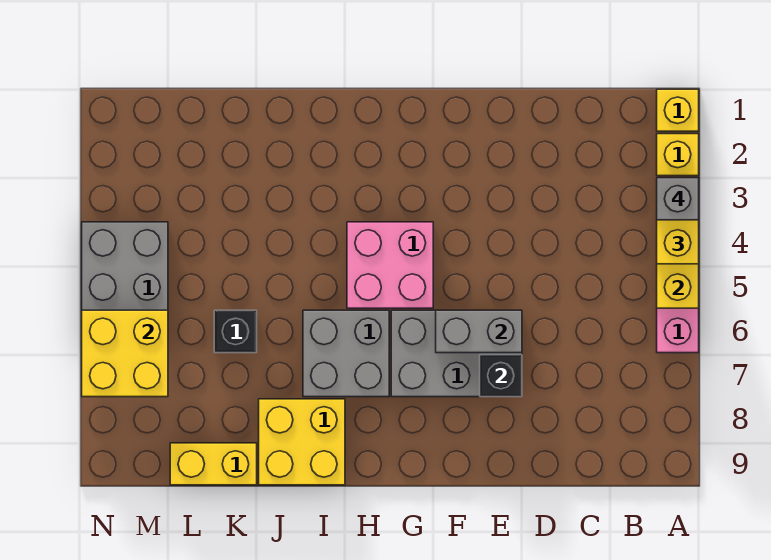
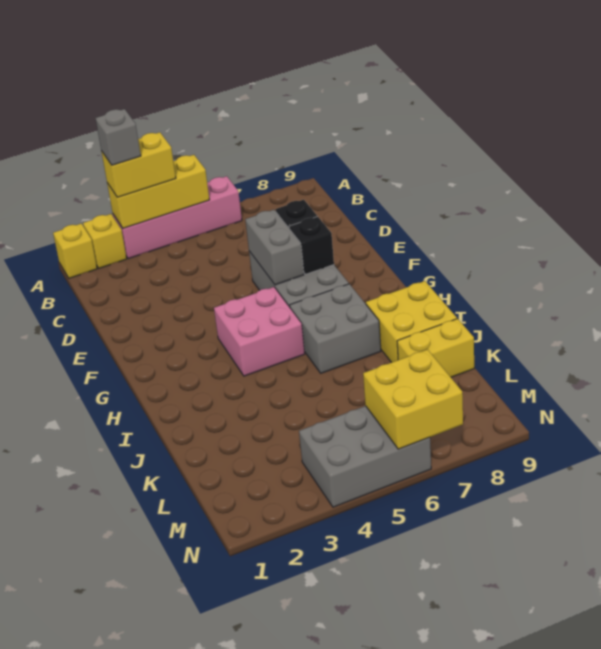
black 1x1 brick [214,310,257,353] -> black 1x1 brick moved to [289,216,334,274]
yellow 1x2 brick [170,443,257,485] -> yellow 1x2 brick turned to [397,319,474,377]

